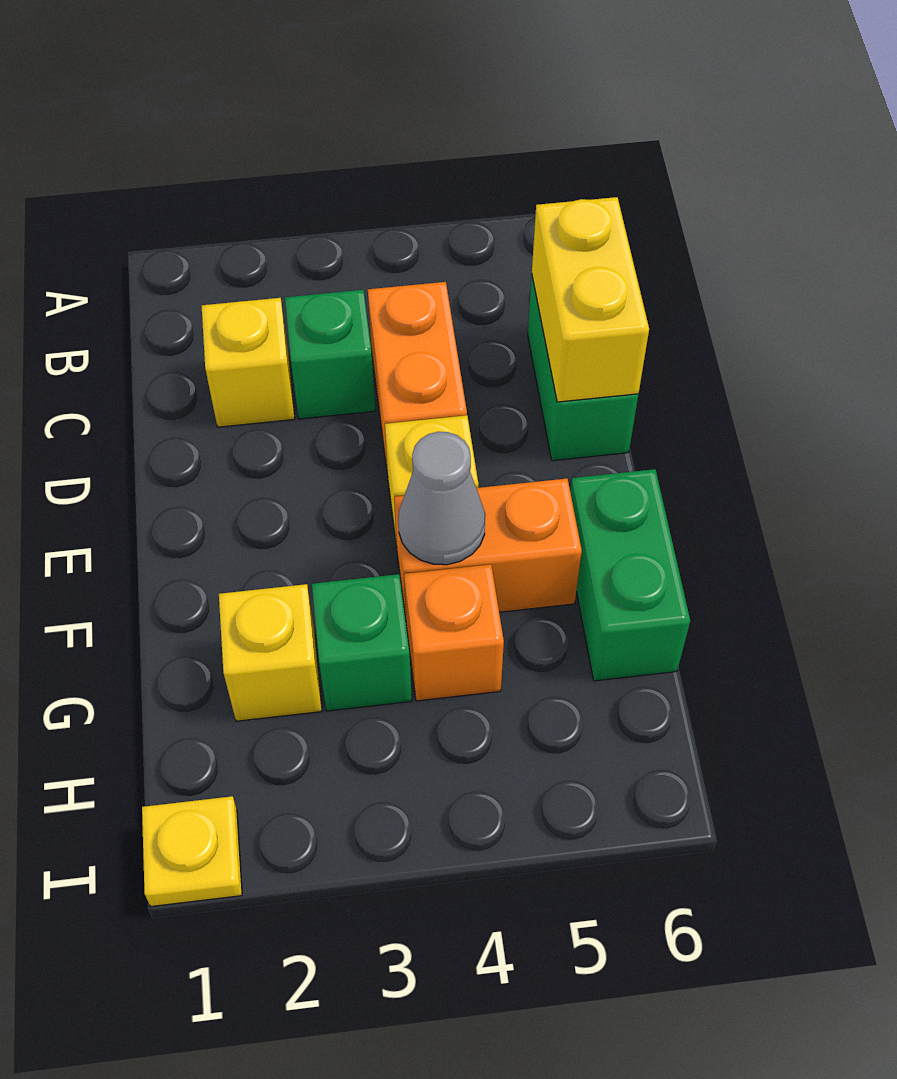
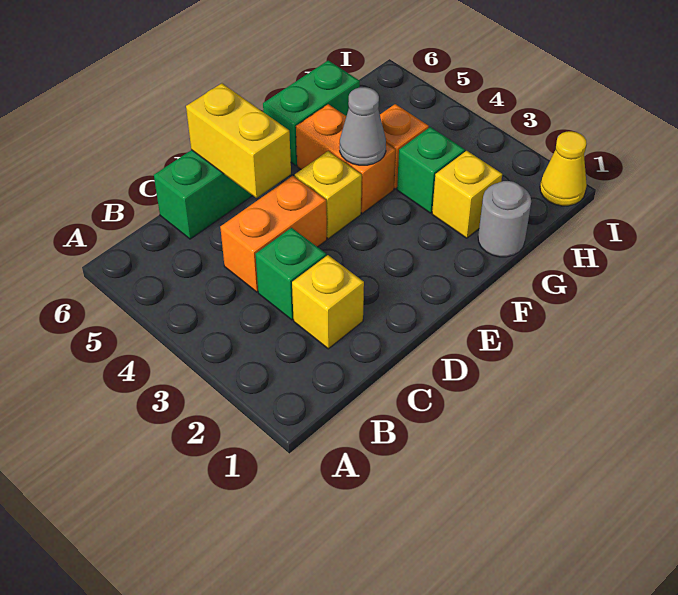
yellow 1x2 brick [532,197,649,402] -> yellow 1x2 brick turned to [186,83,291,198]
none -> grey 1x1 round brick [478,181,531,257]
yellow 1x1 plate [142,796,242,906] -> yellow 1x1 cone [540,131,587,206]

